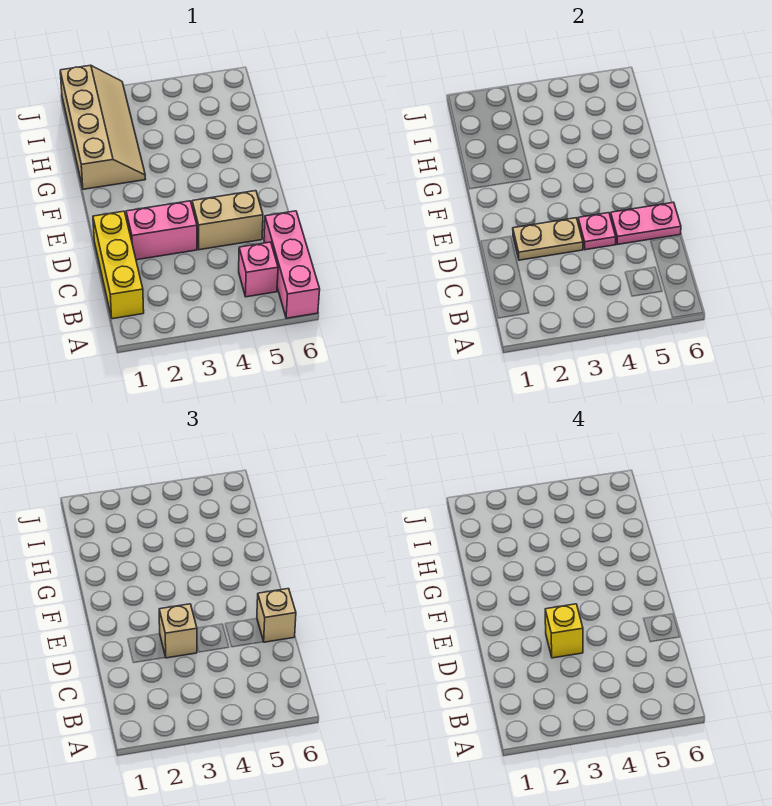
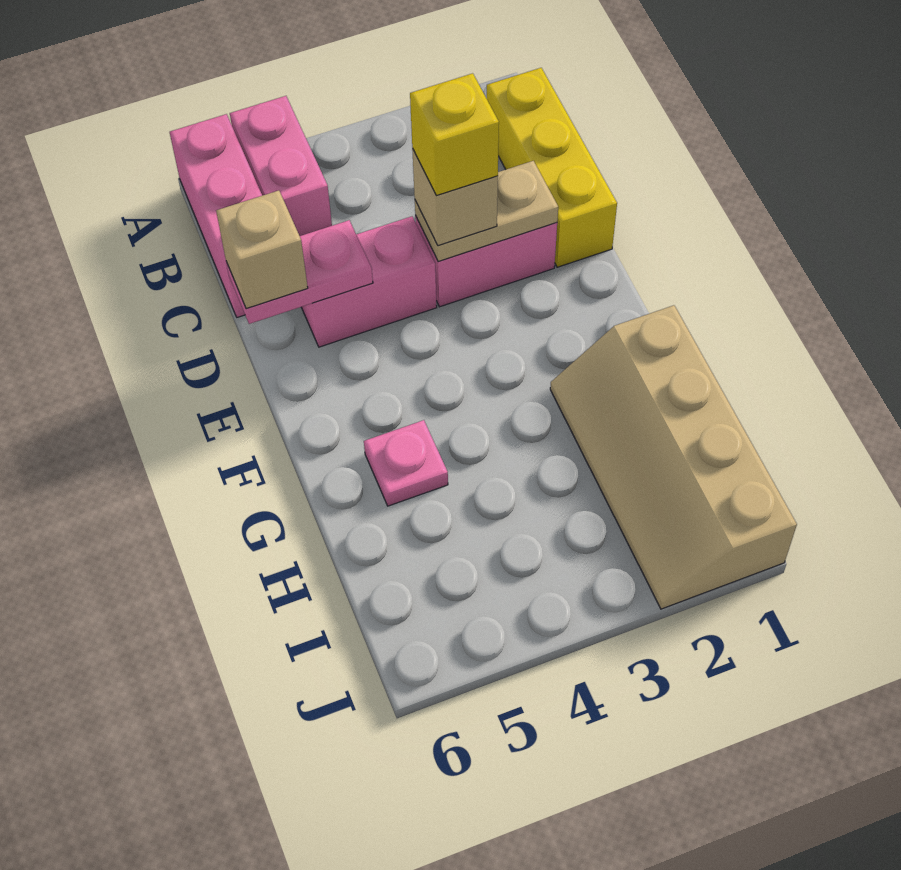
pink 1x1 brick [239,242,278,297] -> pink 1x2 brick [230,96,332,236]
tan 1x2 brick [192,191,263,250] -> pink 1x2 brick [301,216,437,347]
pink 1x1 plate [578,213,616,250] -> pink 1x1 plate moved to [364,420,448,506]

